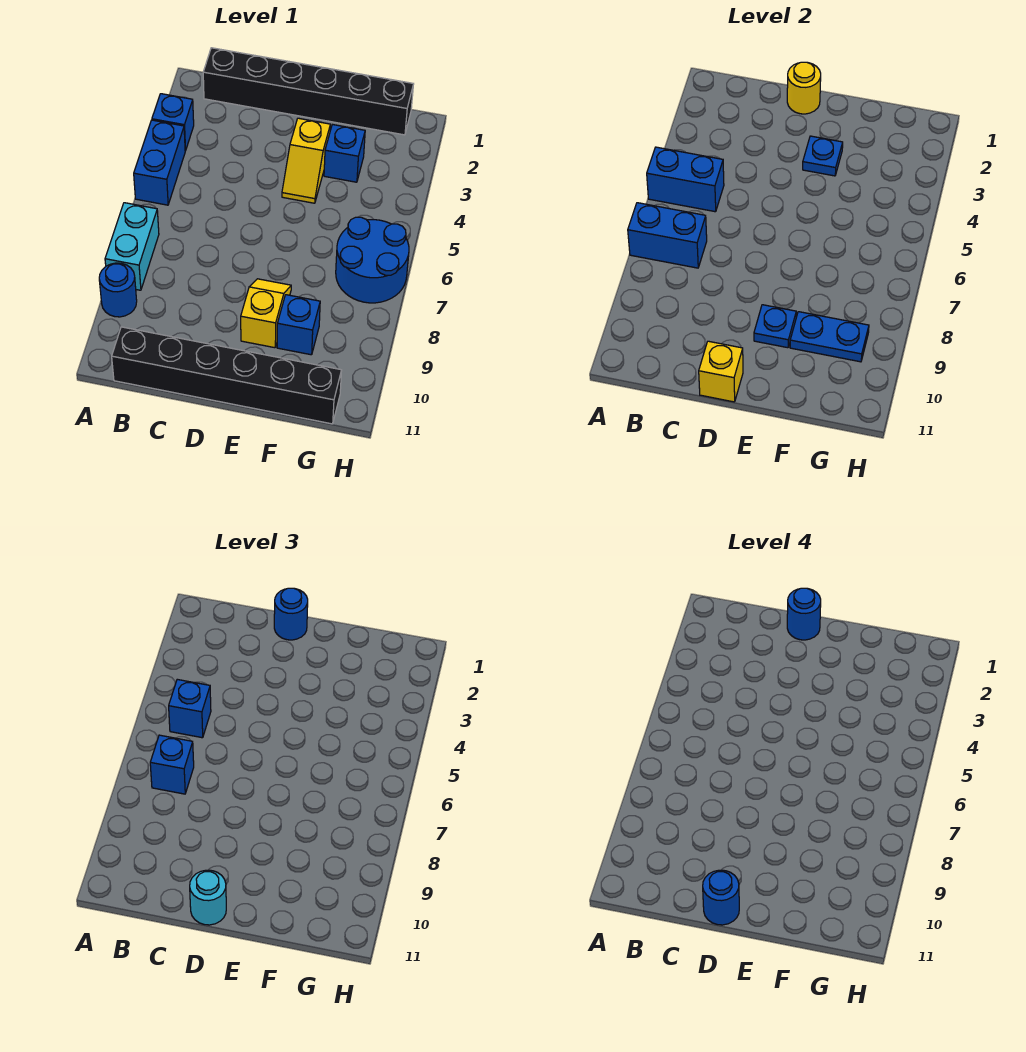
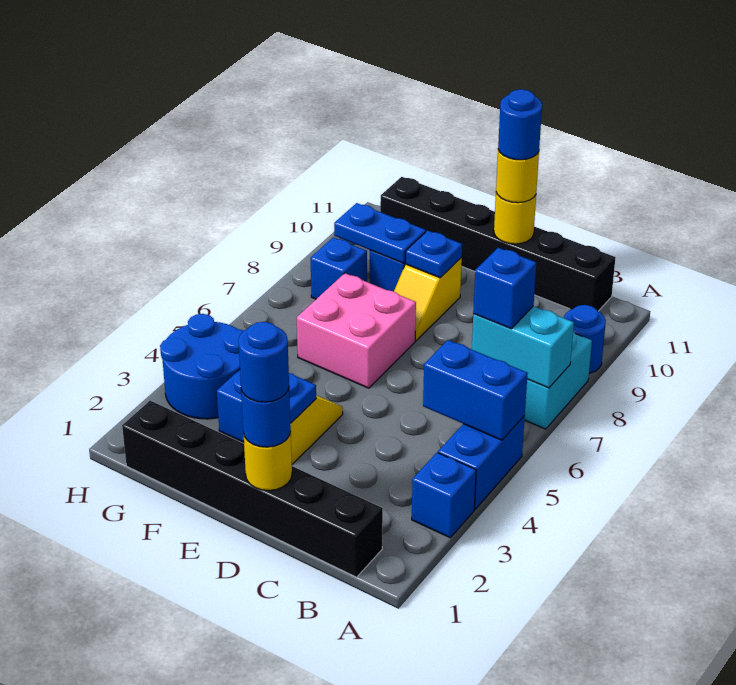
blue 1x2 brick [628,203,707,268] -> cyan 1x2 brick [472,306,574,388]
blue 1x1 brick [169,679,211,738] -> blue 1x1 brick moved to [311,237,367,299]
yellow 1x1 brick [699,341,743,402] -> yellow 1x1 round brick [494,193,536,244]
cyan 1x1 round brick [190,870,226,925] -> yellow 1x1 round brick [496,150,539,203]
none -> pink 2x2 brick [297,273,416,388]
blue 2x2 round brick [336,217,409,303] -> blue 2x2 round brick moved to [160,314,244,419]

